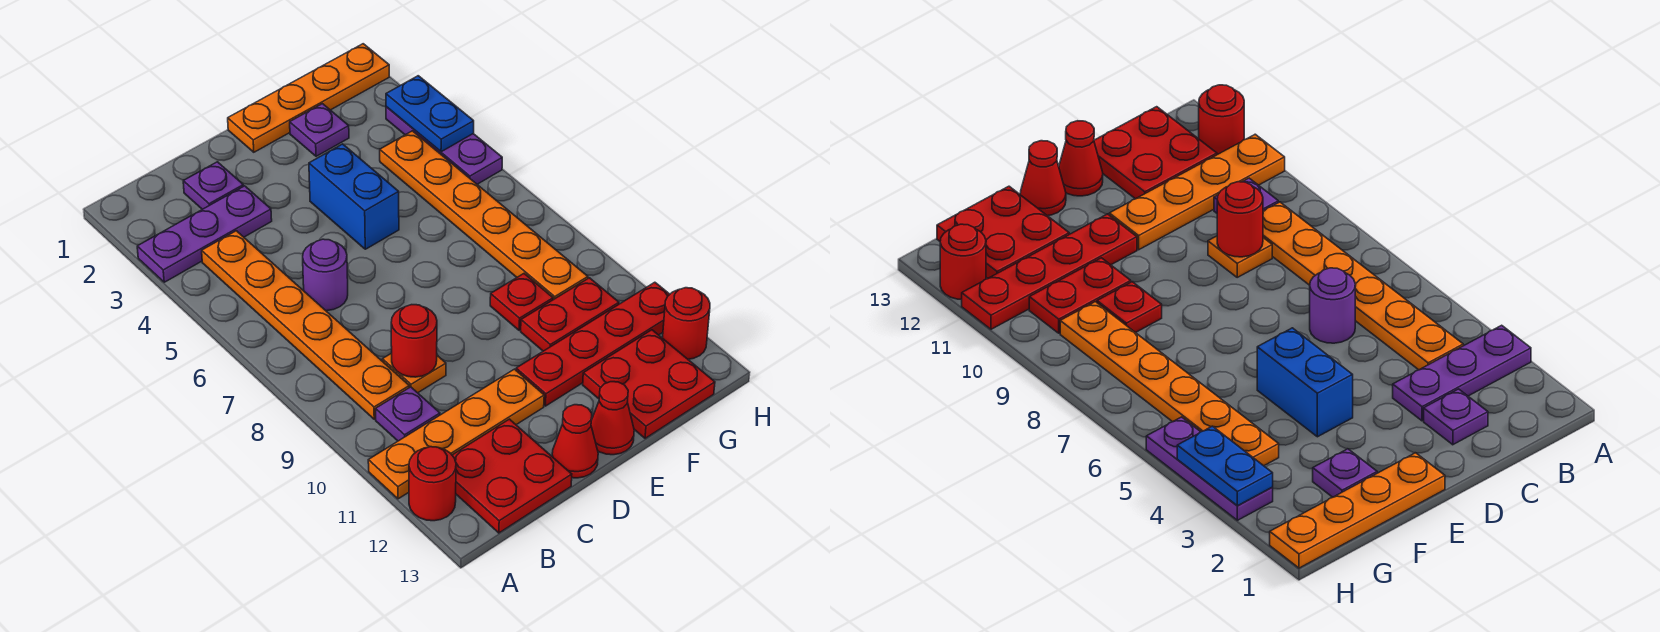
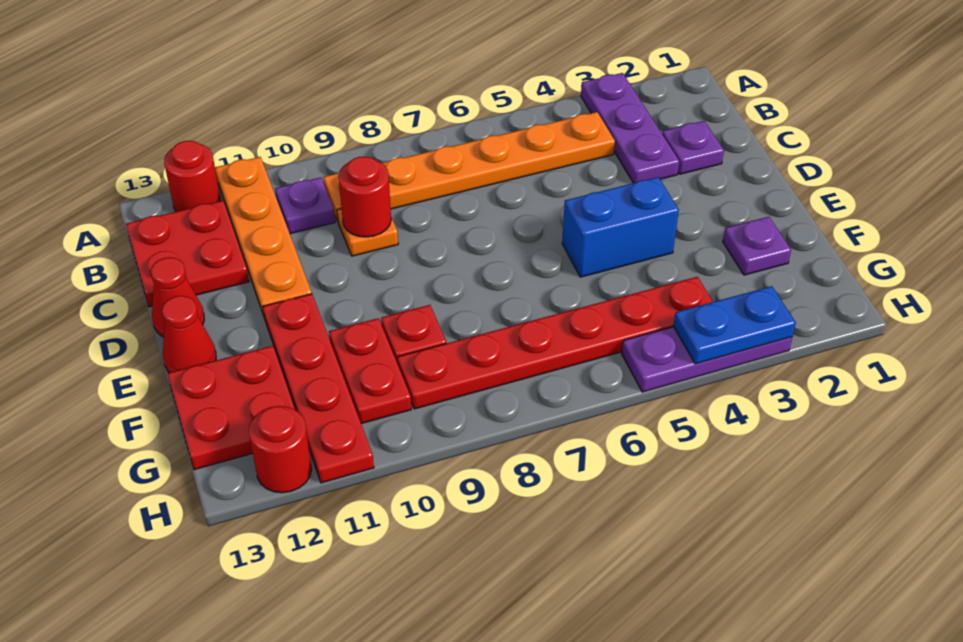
purple 1x1 round brick [303,239,348,311] -> none
orange 1x4 plate [228,44,389,152] -> none
orange 1x6 plate [380,131,588,300] -> red 1x6 plate [397,277,713,409]

